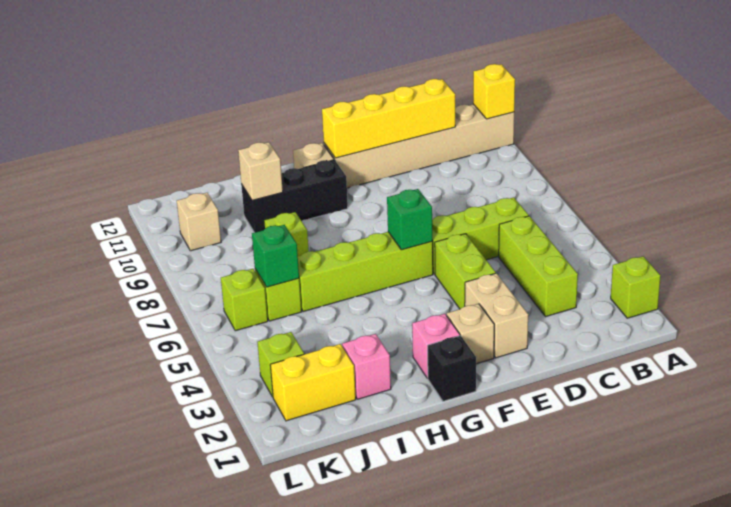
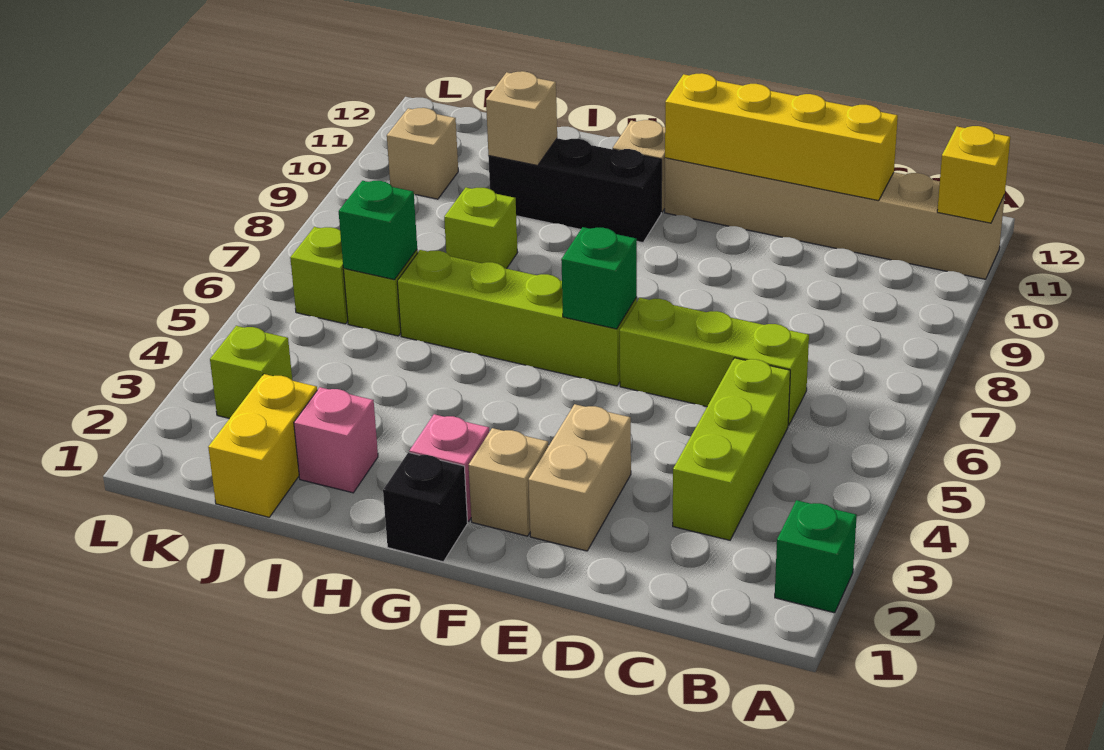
lime 1x1 brick [611,256,660,318] -> green 1x1 brick [775,500,857,613]
lime 1x2 brick [435,234,496,309] -> none
yellow 1x2 brick [270,344,356,421] -> yellow 1x2 brick turned to [208,374,317,517]

